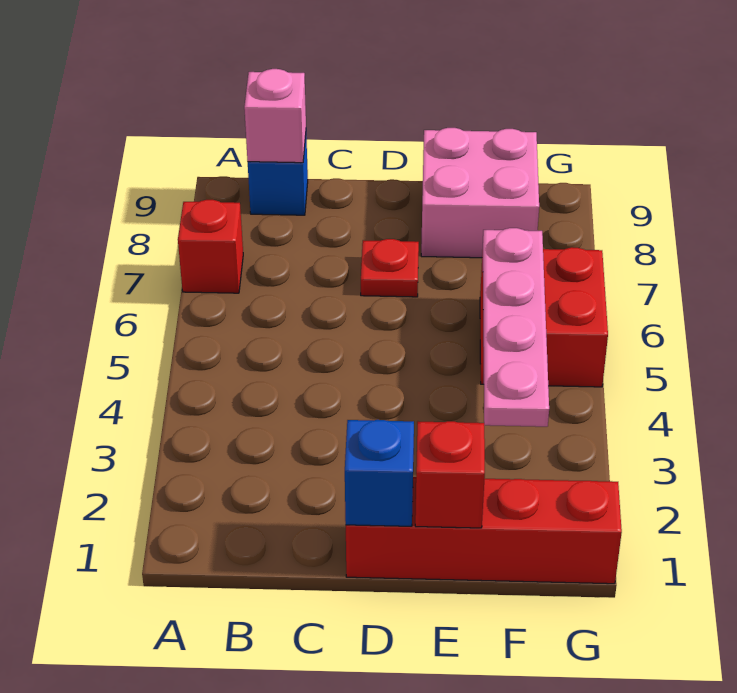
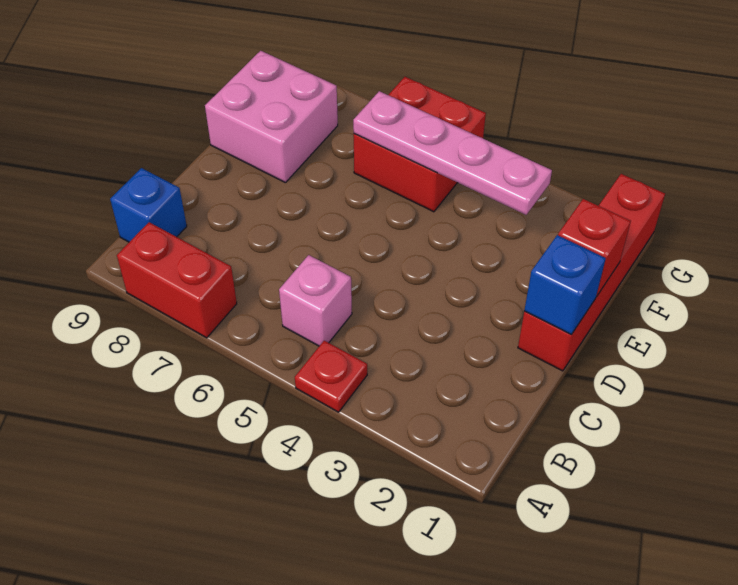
red 1x1 brick [178,200,243,293] -> red 1x2 brick [117,222,237,338]
pink 1x1 brick [244,69,306,163] -> pink 1x1 brick moved to [279,255,352,346]
red 1x1 plate [361,239,419,297] -> red 1x1 plate moved to [295,341,367,412]

